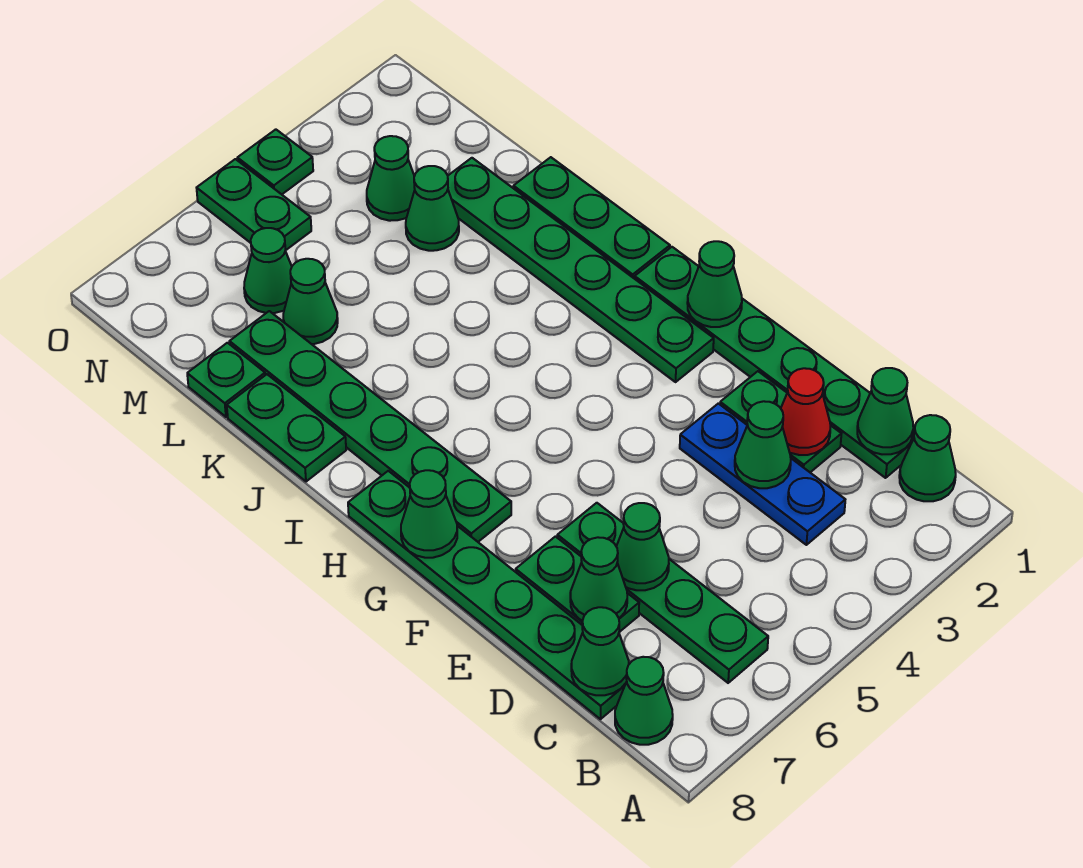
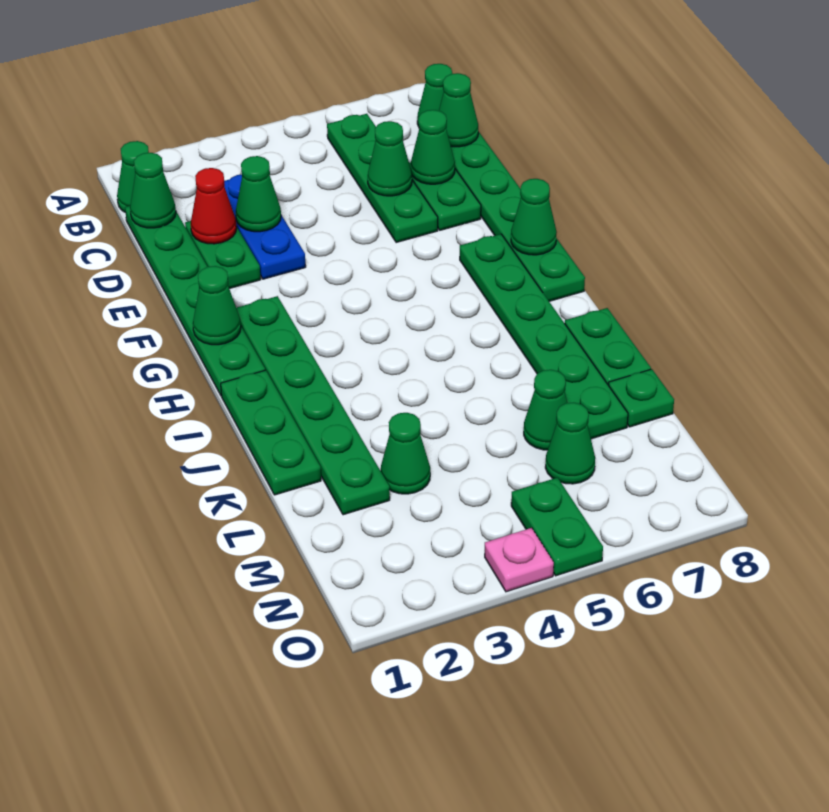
green 1x1 cone [367,136,415,221] -> none
green 1x1 plate [237,129,313,194] -> pink 1x1 plate [485,528,554,592]

